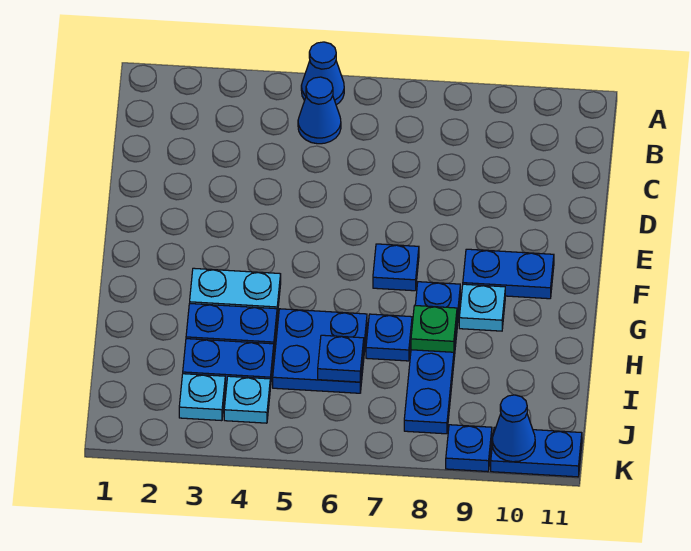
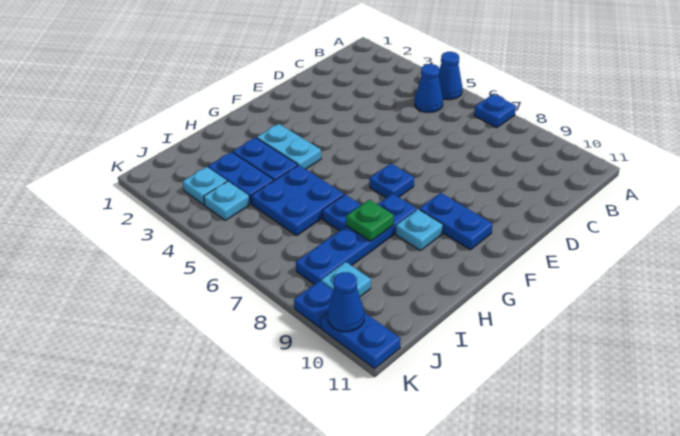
blue 1x1 plate [318,335,364,382] -> blue 1x1 plate moved to [474,94,516,128]
none -> cyan 1x1 plate [321,262,371,297]

